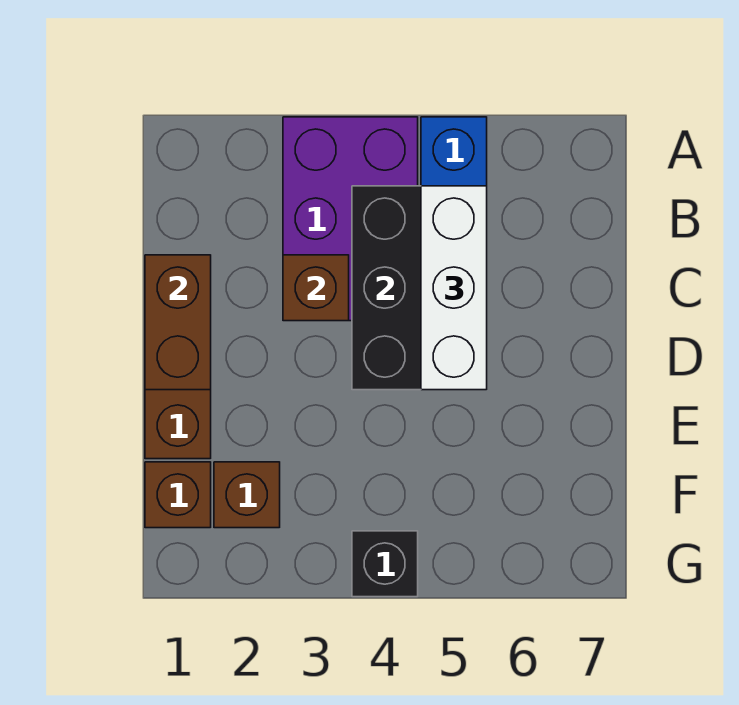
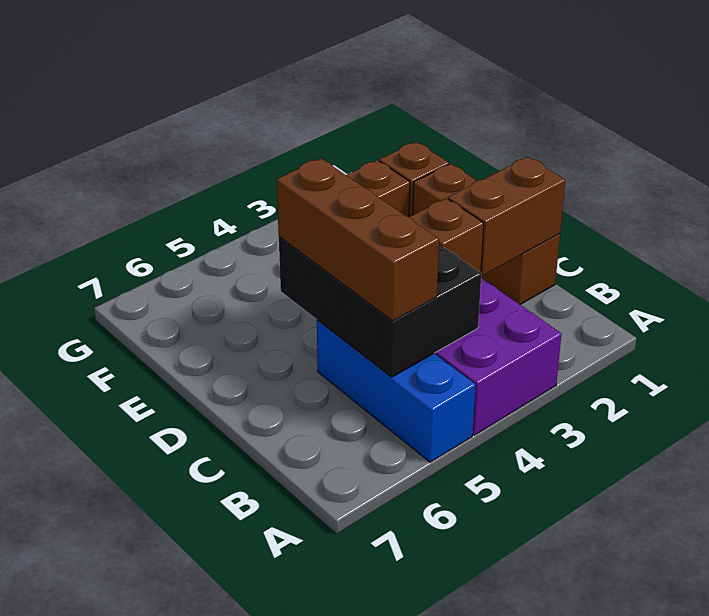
white 1x3 brick [421,186,487,390] -> brown 1x3 brick [277,158,439,321]
brown 1x2 brick [145,255,211,390] -> brown 1x2 brick turned to [448,157,565,276]
black 1x1 brick [352,531,418,597] -> none

